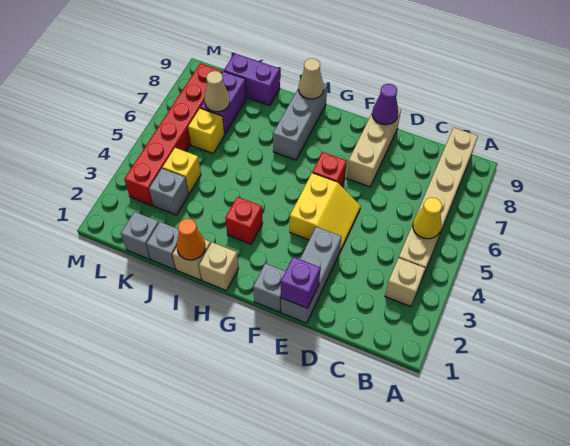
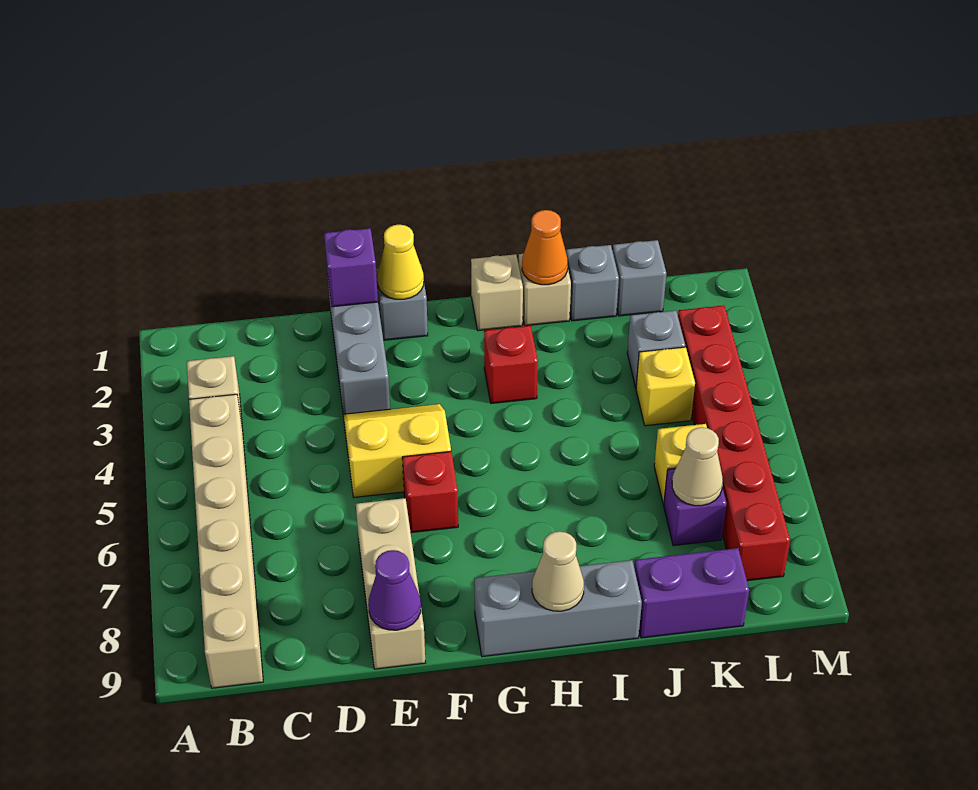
yellow 1x1 cone [413,197,442,239] -> yellow 1x1 cone moved to [377,225,424,299]
yellow 2x2 slope [290,173,361,251] -> yellow 2x2 slope turned to [344,404,451,497]
grey 1x3 brick [273,83,327,160] -> grey 1x3 brick turned to [475,560,642,657]
purple 1x2 brick [200,71,247,134] -> purple 1x1 brick [664,468,727,546]

